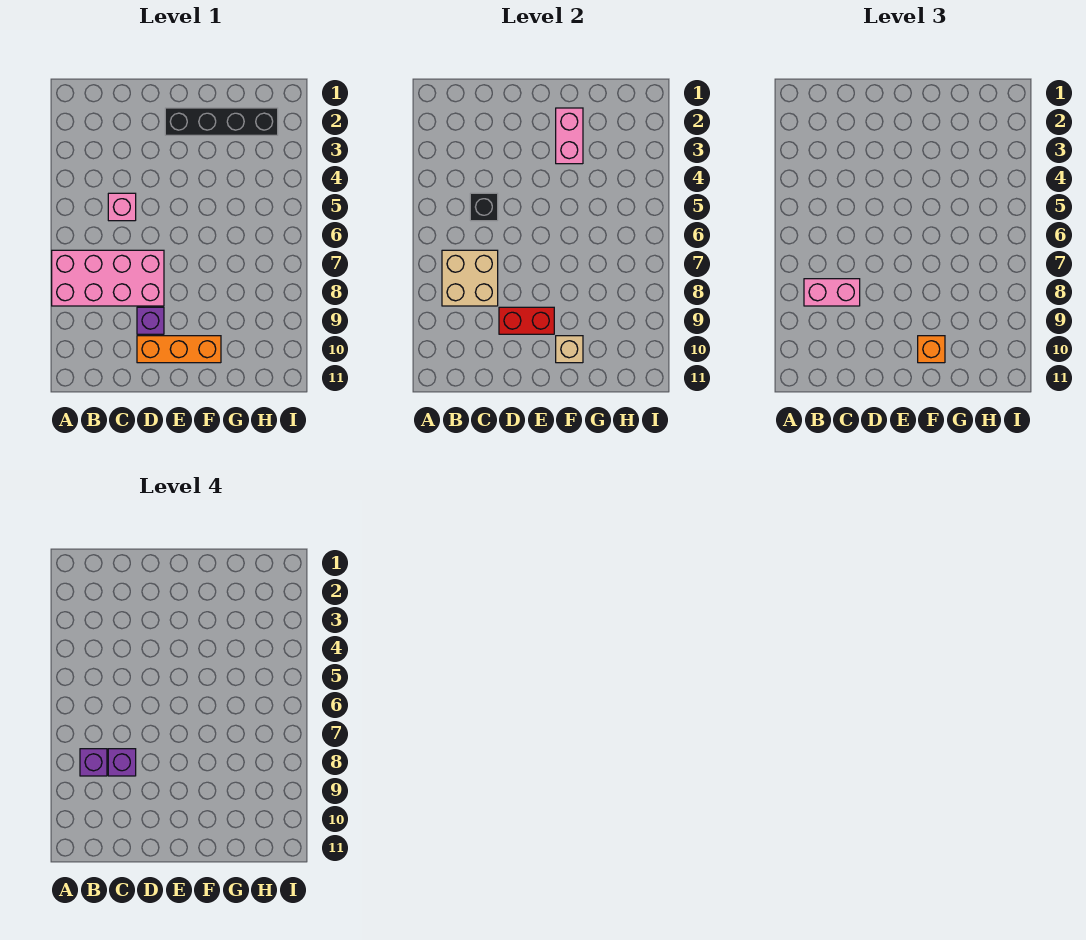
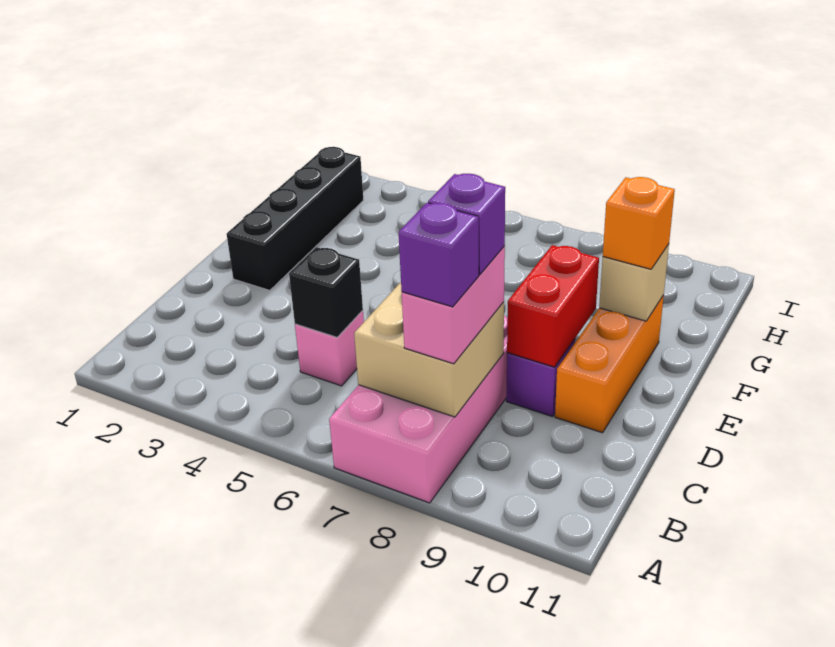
pink 1x2 brick [556,108,583,164] -> none

